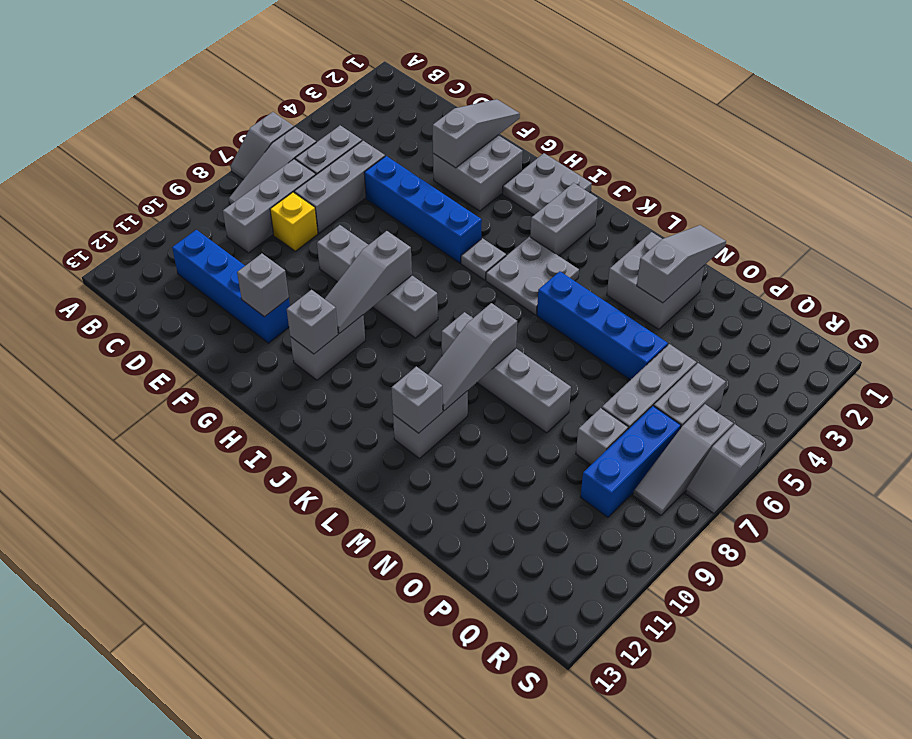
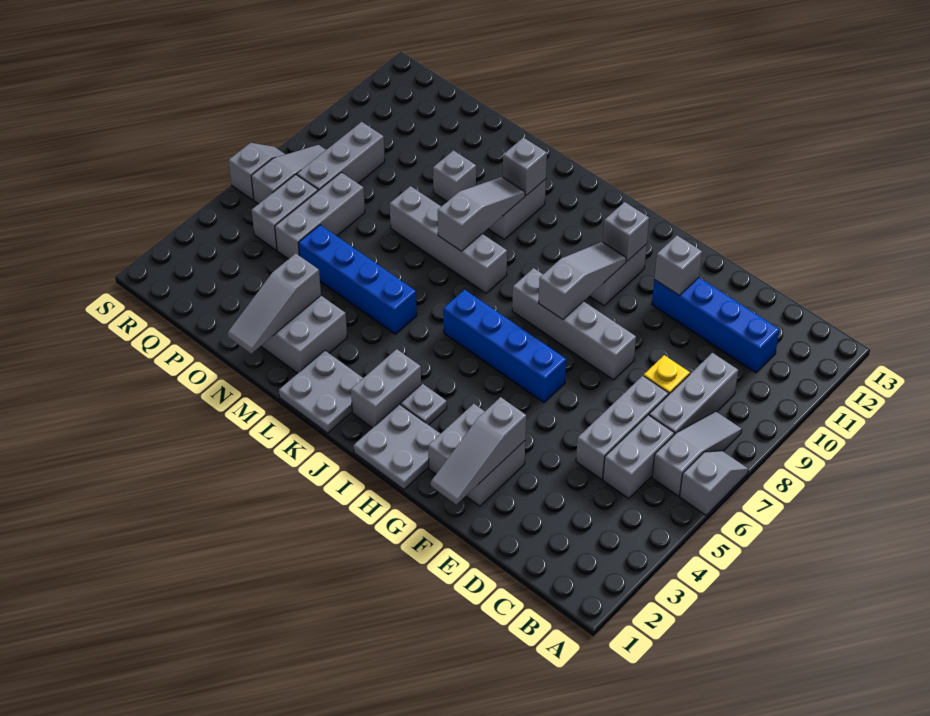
blue 1x4 brick [364,156,482,263] -> blue 1x4 brick moved to [443,290,566,402]
grey 1x1 plate [461,238,506,280] -> grey 1x1 plate moved to [401,384,447,425]
grey 2x2 plate [486,237,579,315] -> grey 2x2 plate moved to [279,351,363,433]
grey 1x1 brick [576,408,628,465] -> grey 1x1 brick moved to [433,151,476,201]
blue 1x3 brick [581,406,681,517] -> grey 1x3 brick [297,122,385,191]

